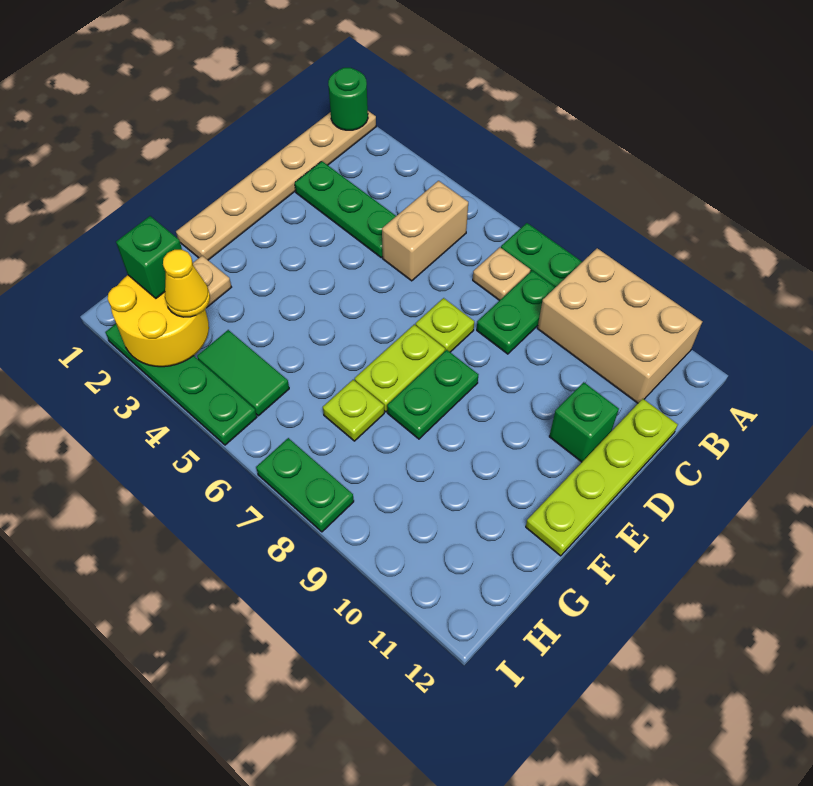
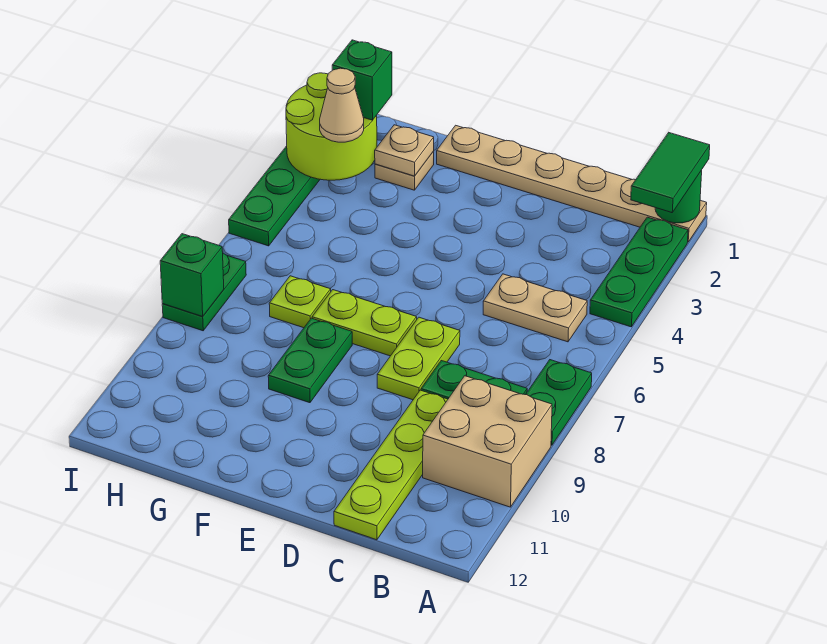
tan 2x3 brick [537,248,702,403] -> tan 2x2 brick [423,376,552,507]
tan 1x2 brick [382,181,468,281] -> tan 1x2 plate [483,274,587,342]
tan 1x1 plate [473,247,530,301] -> tan 1x1 plate moved to [375,125,434,176]
green 1x3 plate [295,161,396,258] -> green 1x3 plate moved to [590,217,688,327]
lime 1x4 plate [526,399,678,556] -> lime 1x4 plate turned to [334,390,448,540]
lime 1x1 plate [416,298,474,352] -> lime 1x2 plate [377,317,460,400]
green 1x1 brick [549,382,619,462] -> green 1x1 brick moved to [160,234,224,316]
green 1x2 plate [387,350,478,439] -> green 1x2 plate turned to [268,318,352,403]
yellow 2x2 round brick [108,275,209,367] -> lime 2x2 round brick [286,73,377,180]
yellow 1x1 cone [163,250,210,317] -> tan 1x1 cone [320,68,364,142]
green 1x2 tile [197,330,289,416] -> green 1x2 tile moved to [631,133,710,213]

